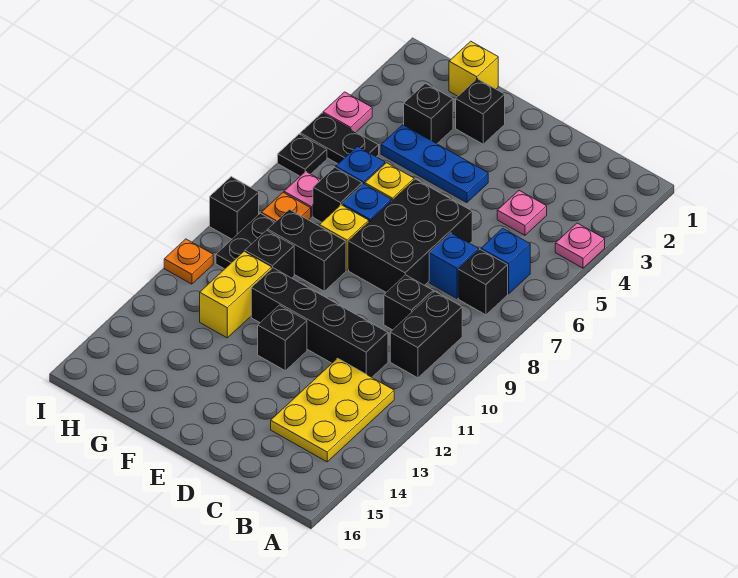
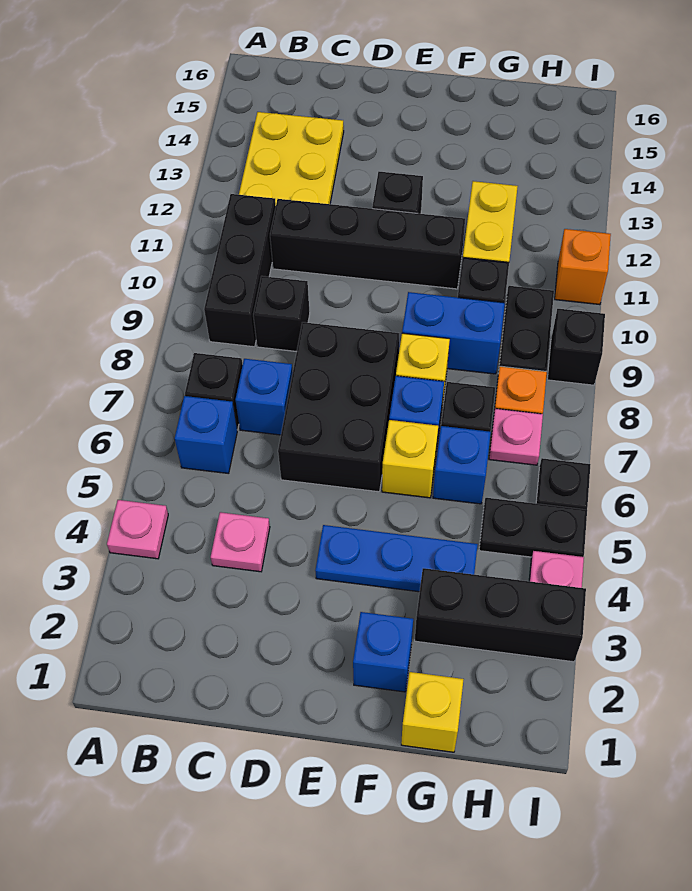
black 1x2 brick [390,291,462,378] -> black 1x3 brick [204,194,276,347]
black 1x1 brick [456,79,505,144] -> blue 1x1 brick [353,612,413,692]
black 1x2 brick [268,209,346,291] -> blue 1x2 brick [402,292,505,374]
black 1x1 brick [404,83,453,144] -> black 1x3 brick [415,568,586,662]
orange 1x1 plate [164,239,213,284] -> orange 1x1 brick [555,229,611,305]

